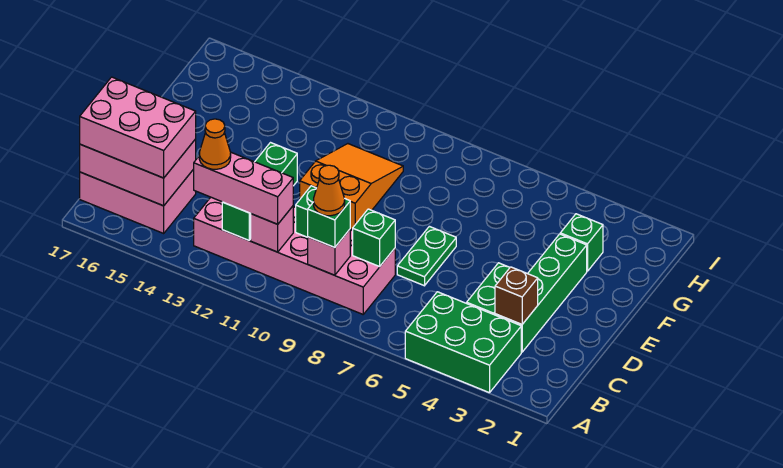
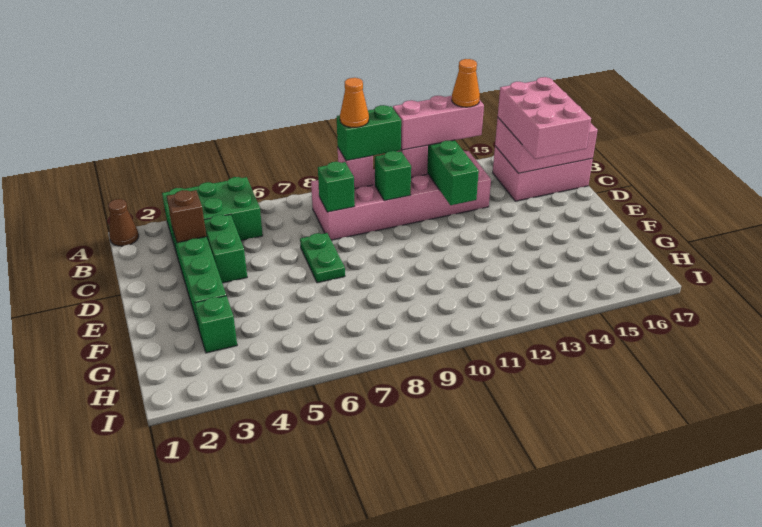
none -> brown 1x1 cone [108,199,139,246]
green 1x1 brick [308,199,350,248] -> green 1x2 brick [337,105,401,161]
pink 2x3 brick [80,77,196,178] -> pink 2x3 brick turned to [498,77,591,159]
orange 2x3 slope [300,144,403,230] -> none

